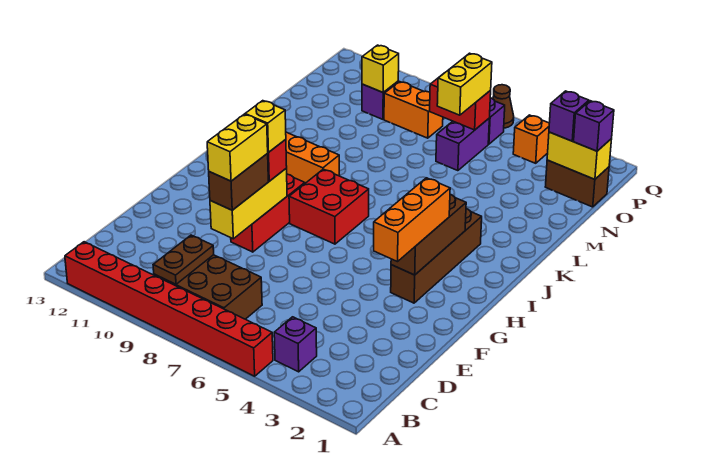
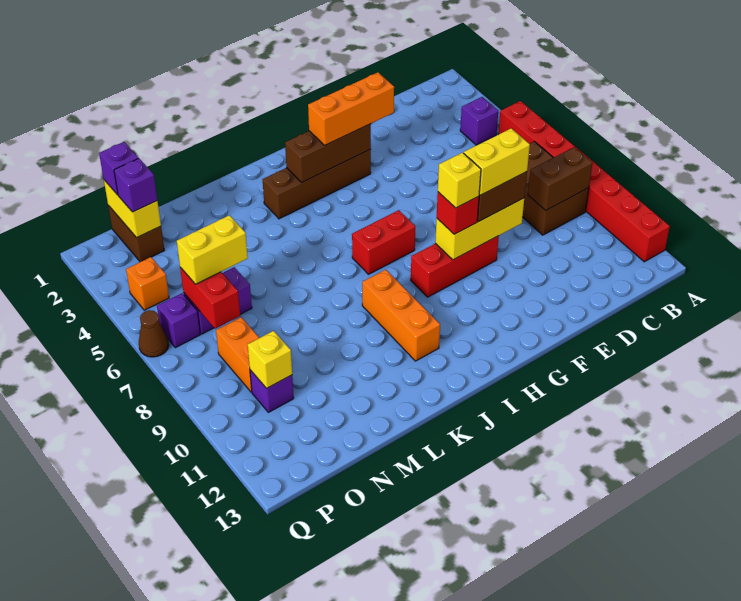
brown 1x2 plate [153,235,214,284] -> brown 1x2 brick [528,147,592,211]
red 2x2 brick [289,169,369,244] -> red 1x2 brick [352,210,415,274]

